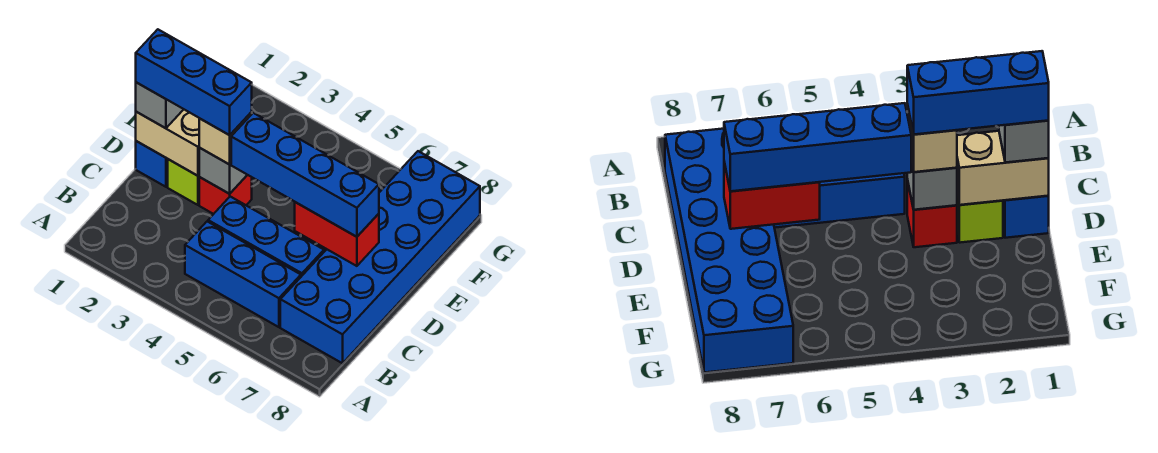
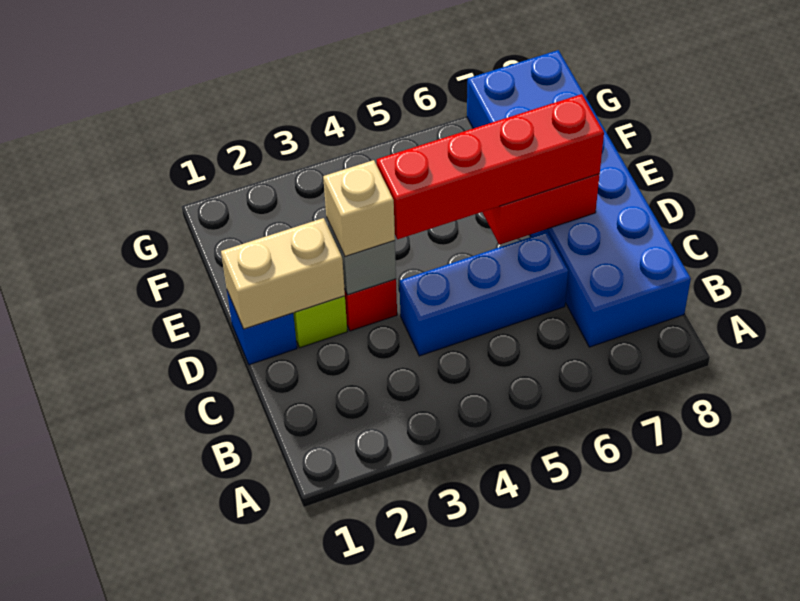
blue 1x3 brick [185,221,301,327] -> none
grey 1x1 brick [136,82,184,128] -> none
blue 1x3 brick [136,29,252,135] -> none
blue 1x4 brick [231,113,379,237] -> red 1x4 brick [377,94,604,239]

